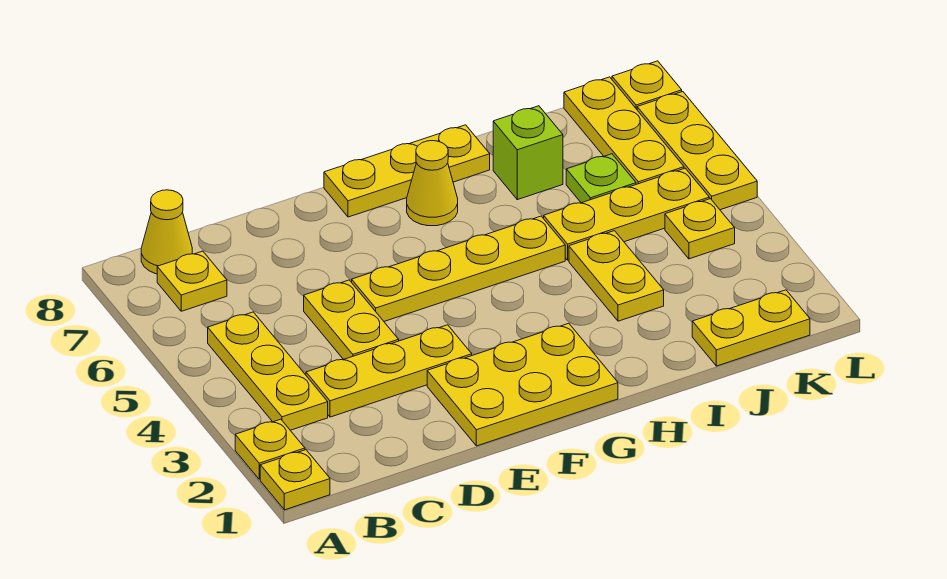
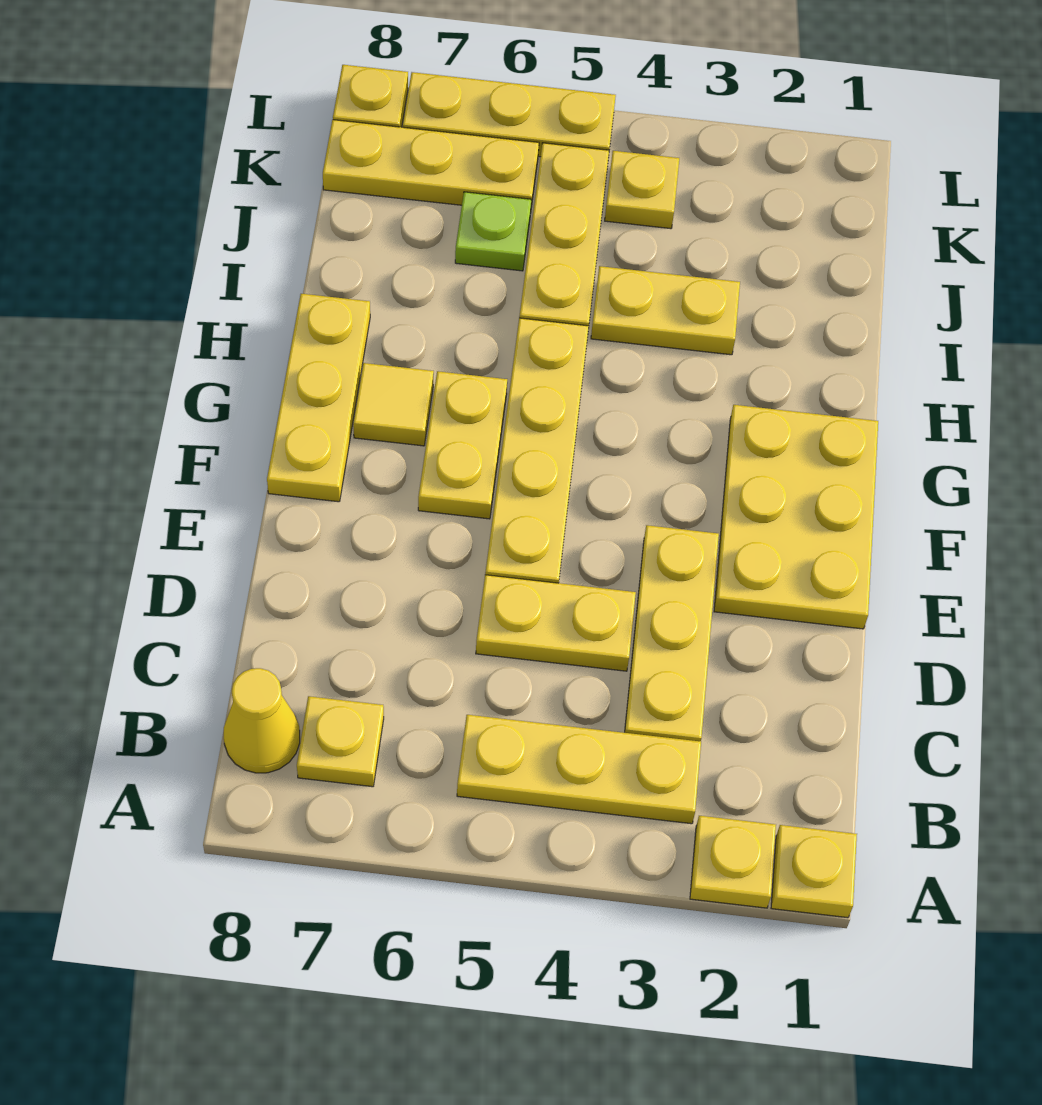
yellow 1x1 cone [407,141,458,226] -> yellow 1x1 tile [353,363,434,446]
lime 1x1 brick [493,106,563,200] -> none
yellow 1x2 plate [692,290,810,366] -> yellow 1x2 plate moved to [418,371,507,519]

